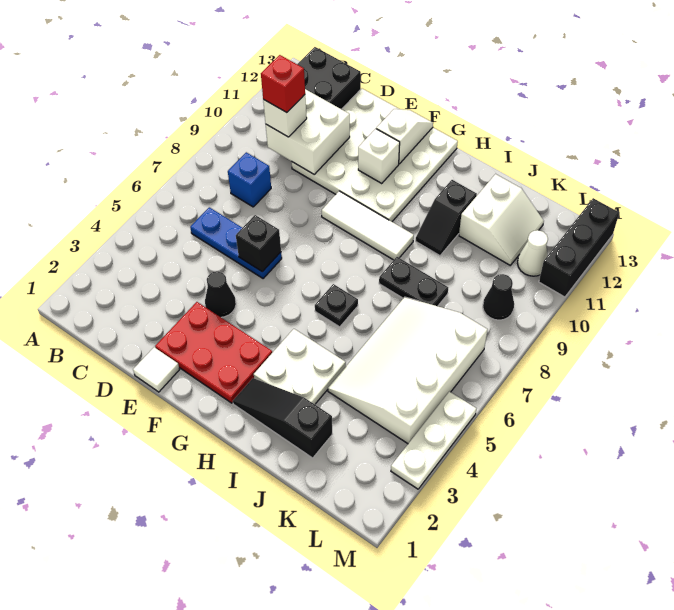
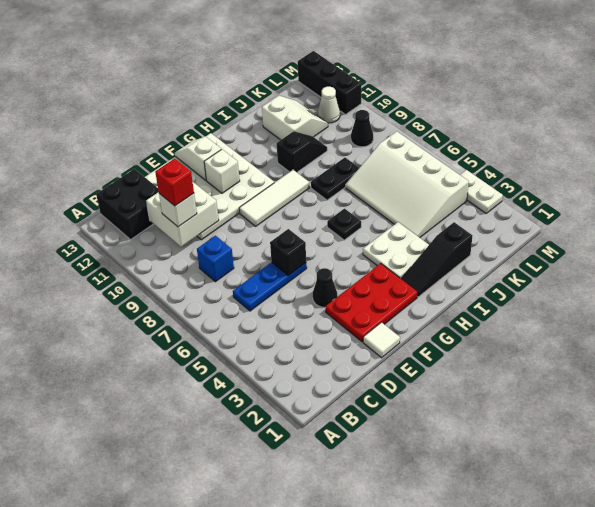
black 1x2 slope [416,180,477,256] -> black 1x2 slope turned to [277,131,327,172]
white 1x3 plate [391,392,476,489] -> white 1x2 plate [460,170,503,213]

